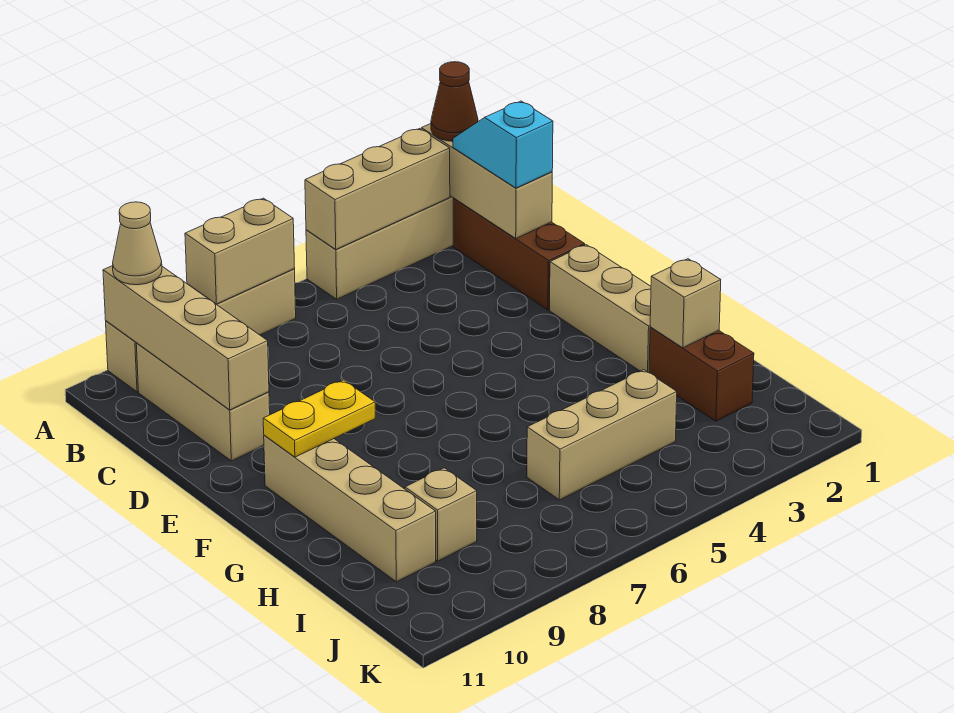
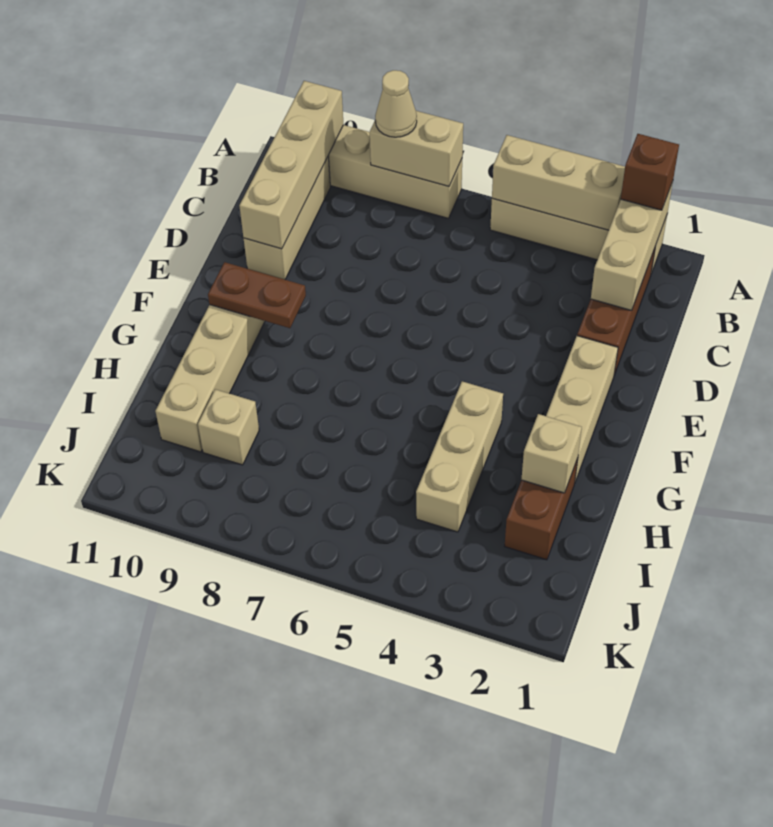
brown 1x1 cone [431,62,478,141] -> brown 1x1 brick [621,134,679,210]
tan 1x1 cone [113,202,162,285] -> tan 1x1 cone moved to [375,70,417,137]
cyan 1x2 slope [453,101,553,188] -> none
yellow 1x2 plate [263,380,375,457] -> brown 1x2 plate [208,262,306,328]
tan 1x3 brick [527,370,677,500] -> tan 1x3 brick turned to [416,381,503,532]

